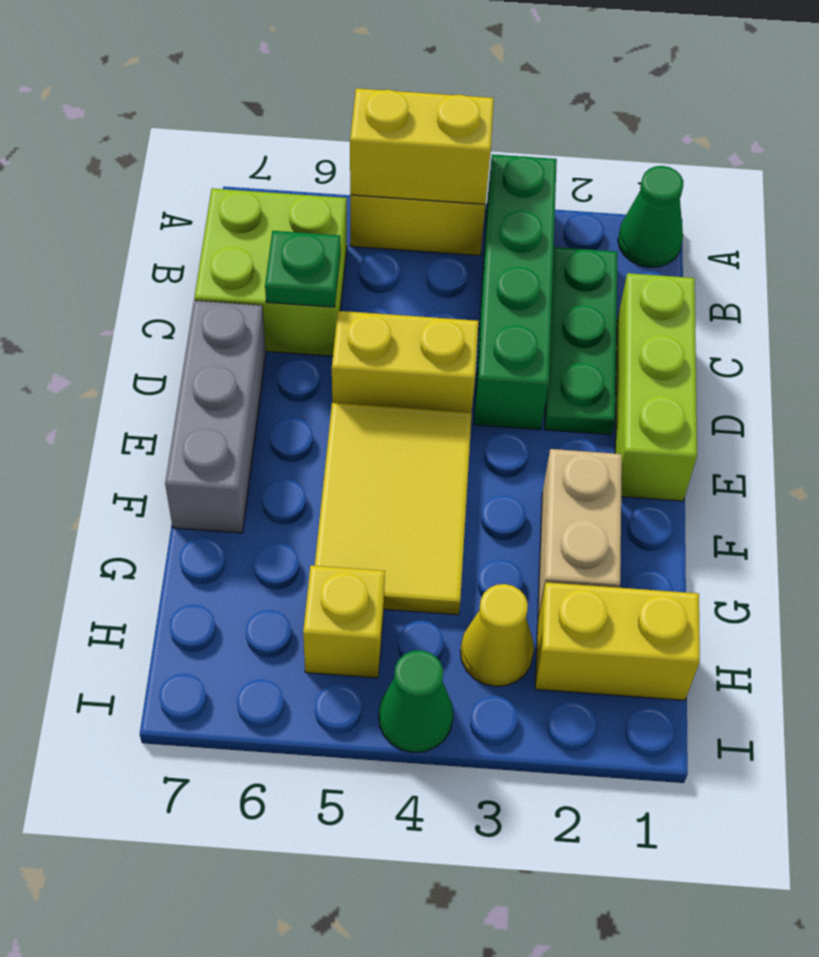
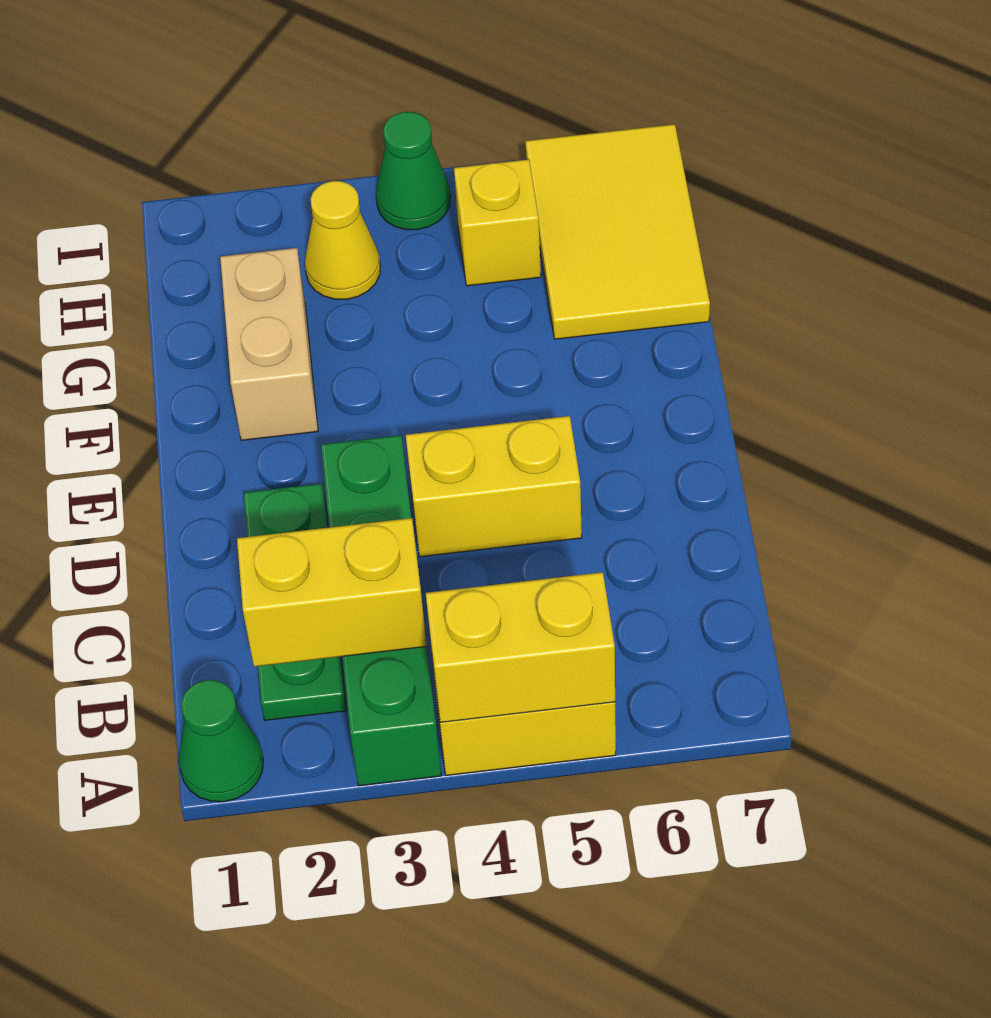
lime 2x2 brick [194,188,347,356] -> none
lime 1x3 brick [615,273,697,501] -> none
green 1x1 plate [265,231,341,307] -> none
grey 1x3 brick [165,301,266,533] -> none
yellow 2x3 tile [315,403,472,615] -> yellow 2x3 tile moved to [525,124,710,339]
yellow 1x2 brick [535,582,700,700] -> yellow 1x2 brick moved to [237,518,427,667]

